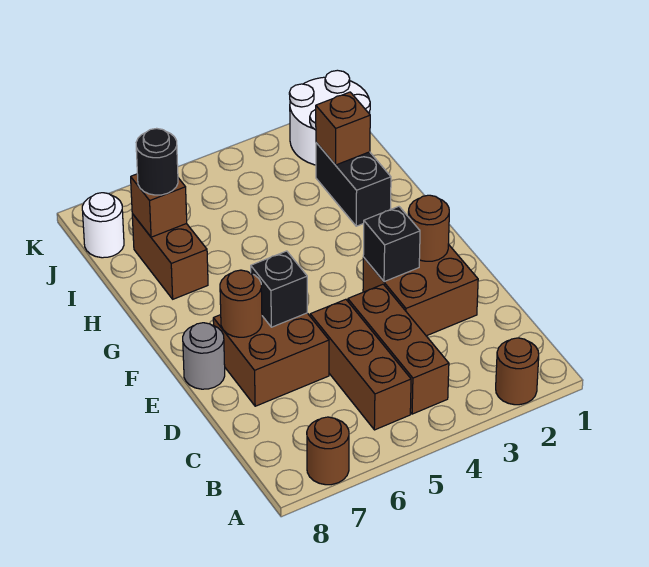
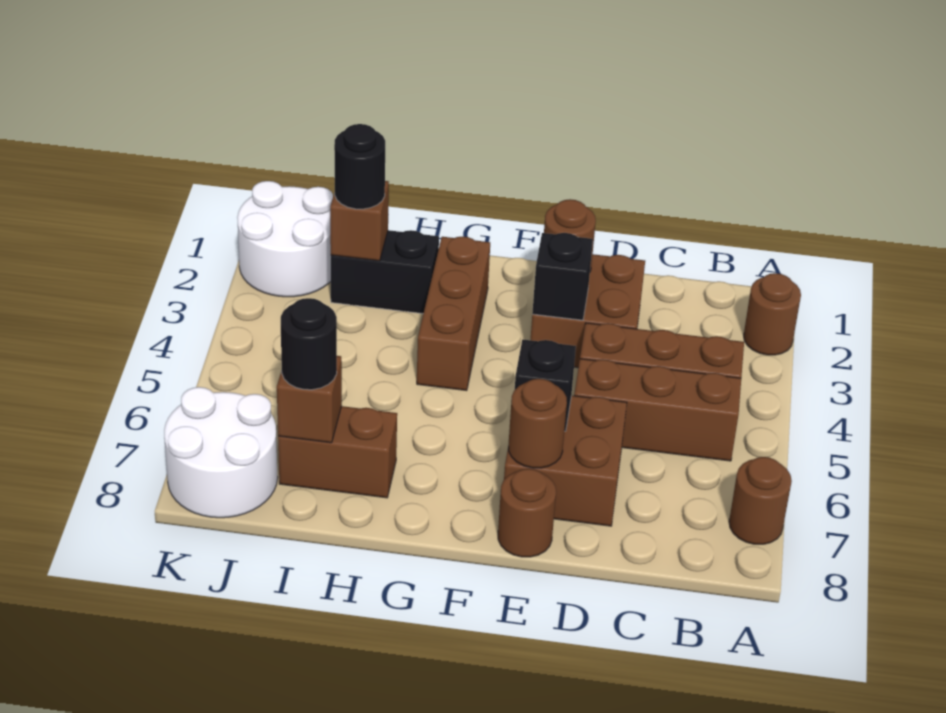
grey 1x1 round brick [183,323,225,389] -> brown 1x1 round brick [498,469,556,557]
none -> brown 1x3 brick [417,236,490,391]
none -> black 1x1 round brick [334,124,385,209]
white 1x1 round brick [82,193,124,258] -> white 2x2 round brick [164,387,278,518]

